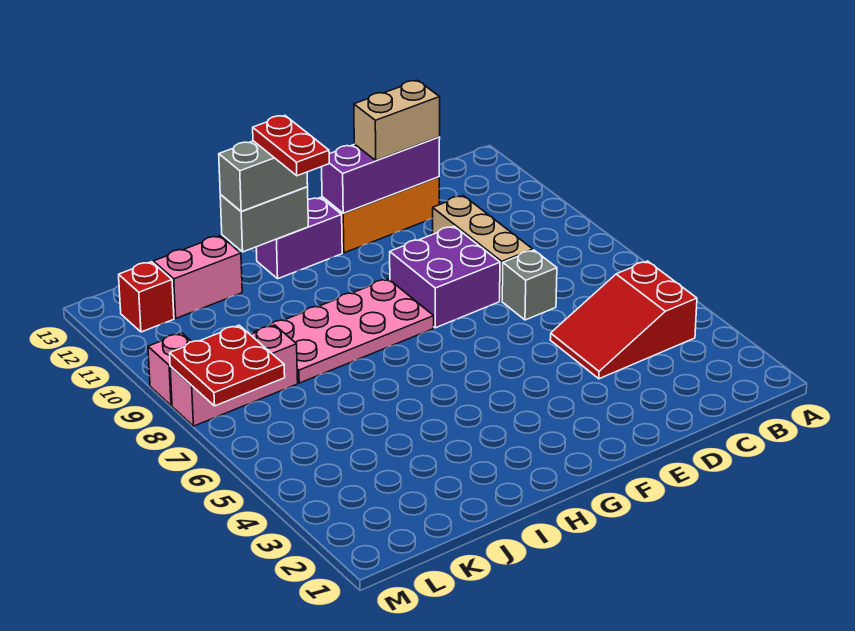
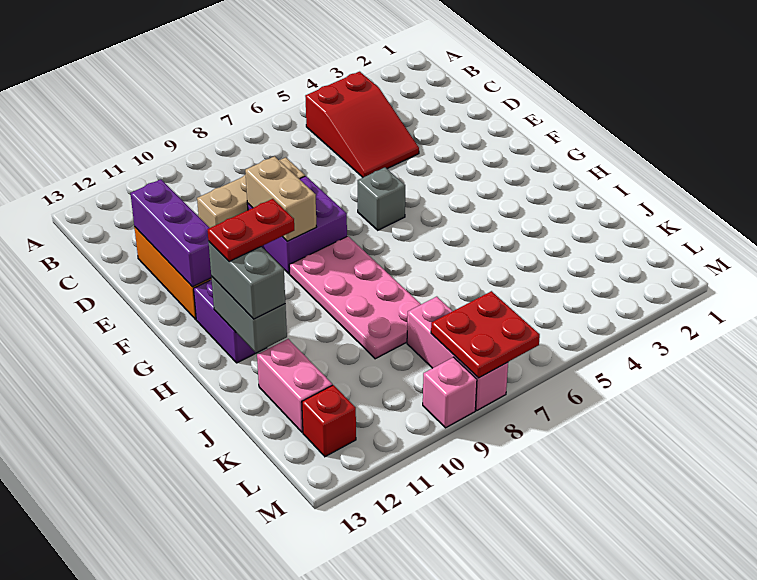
grey 1x1 brick [502,250,557,320] -> grey 1x1 brick moved to [358,168,405,230]
tan 1x2 brick [354,80,440,160] -> tan 1x2 brick moved to [245,156,316,241]

